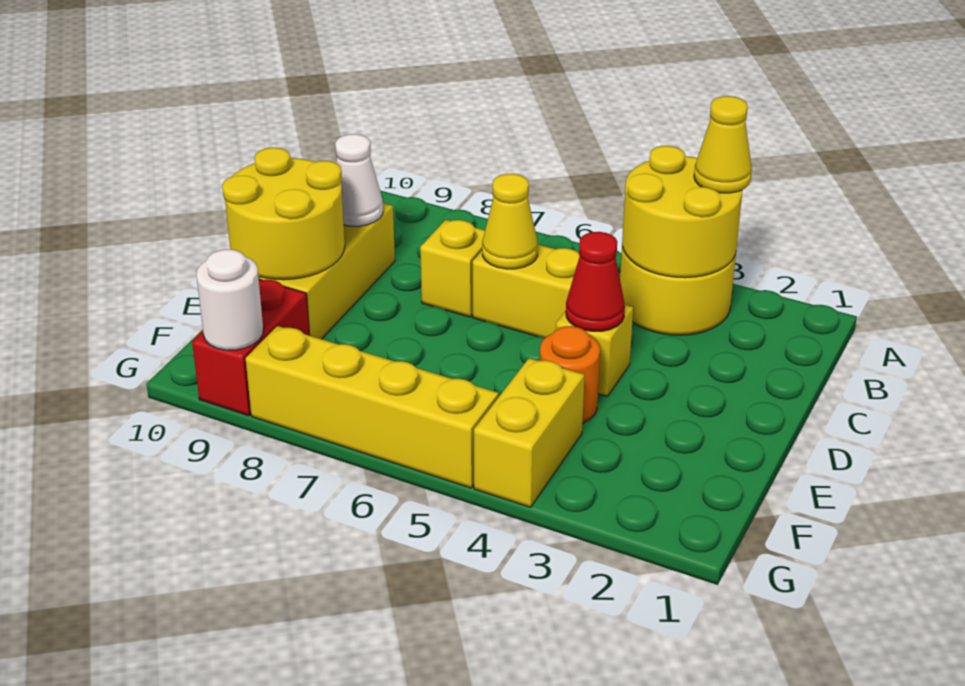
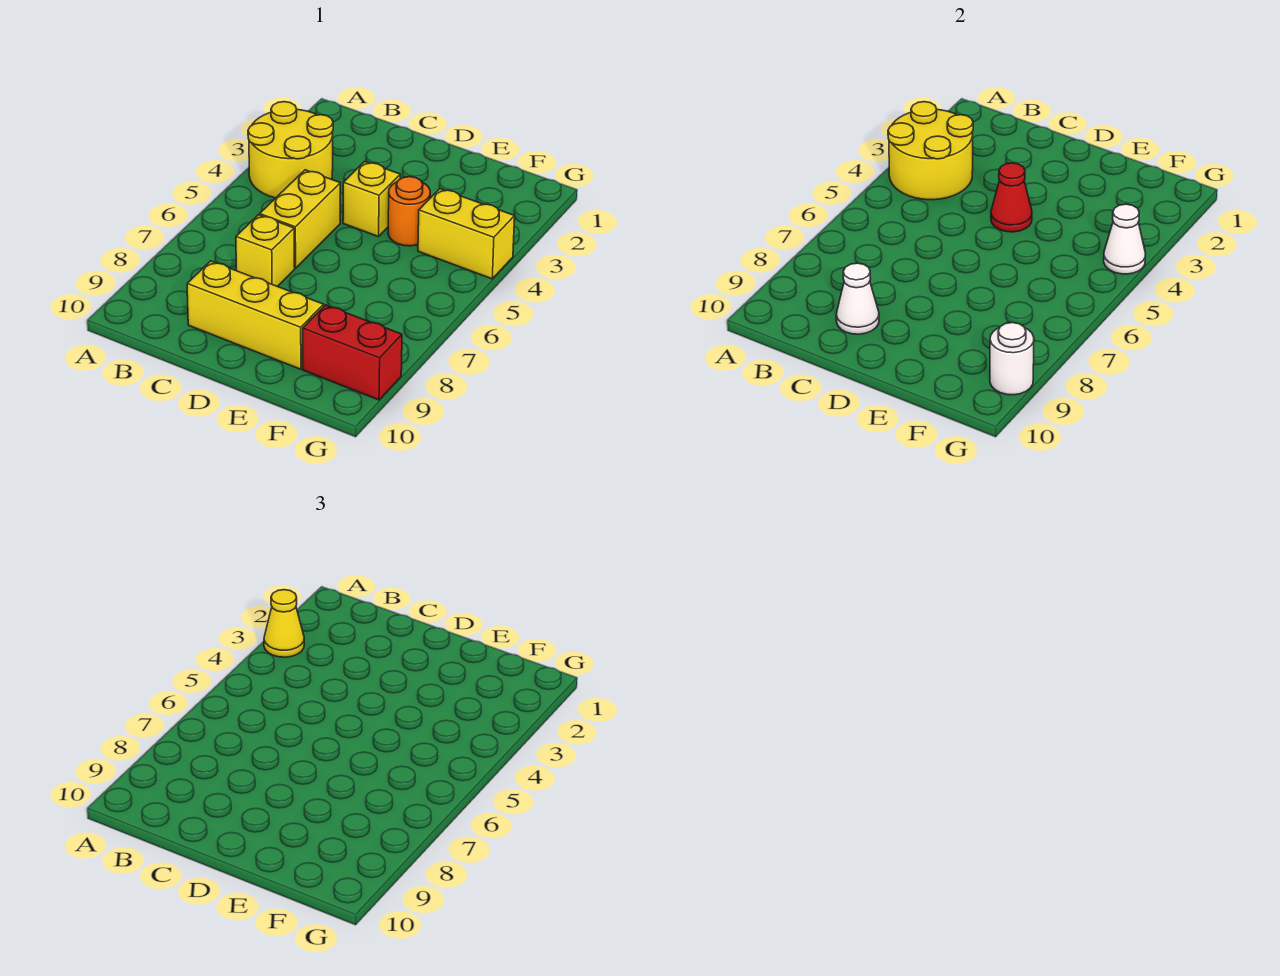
yellow 1x1 cone [482,174,538,269] -> none
yellow 2x2 round brick [222,148,345,280] -> none
none -> white 1x1 cone [1104,204,1146,274]
yellow 1x4 brick [246,326,499,488] -> none

